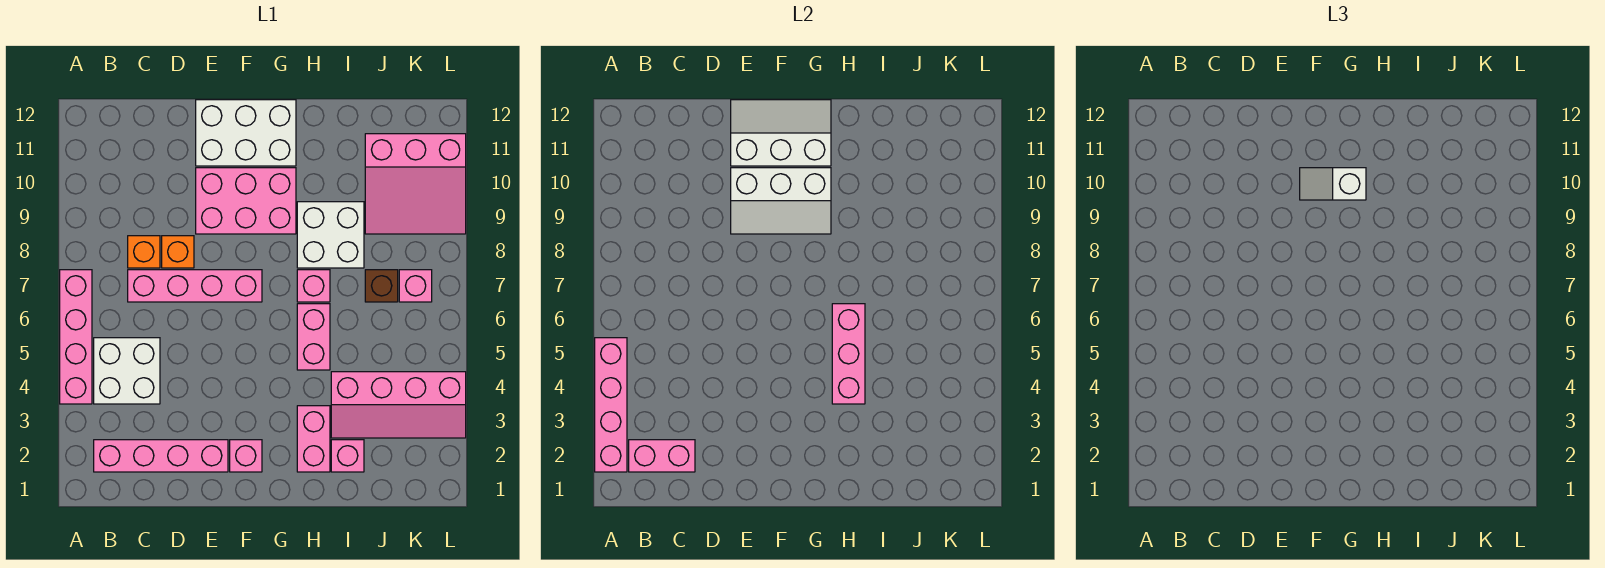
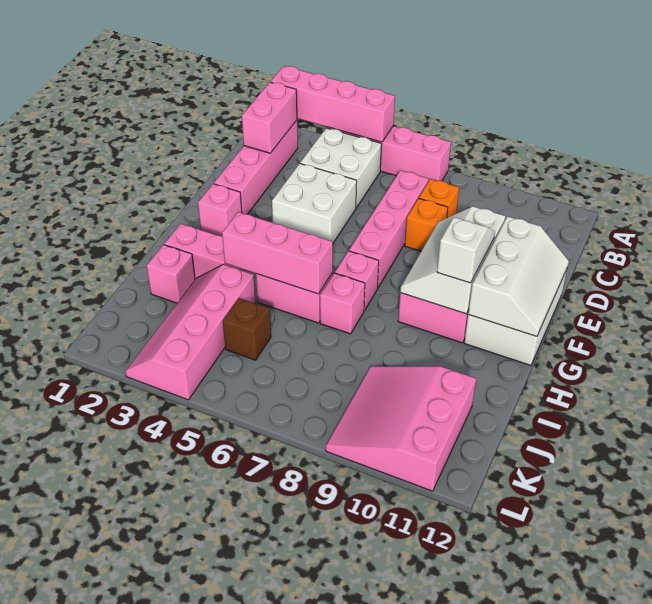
white 2x2 brick [297,202,364,268] -> white 2x2 brick moved to [272,164,357,243]
brown 1x1 brick [365,270,398,302] -> brown 1x1 brick moved to [223,298,271,360]
pink 1x1 brick [399,270,432,302] -> pink 1x1 brick moved to [335,251,379,311]

